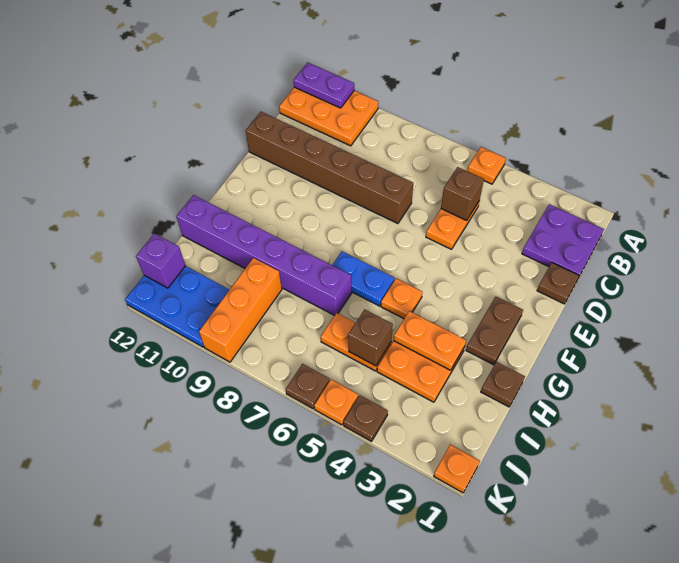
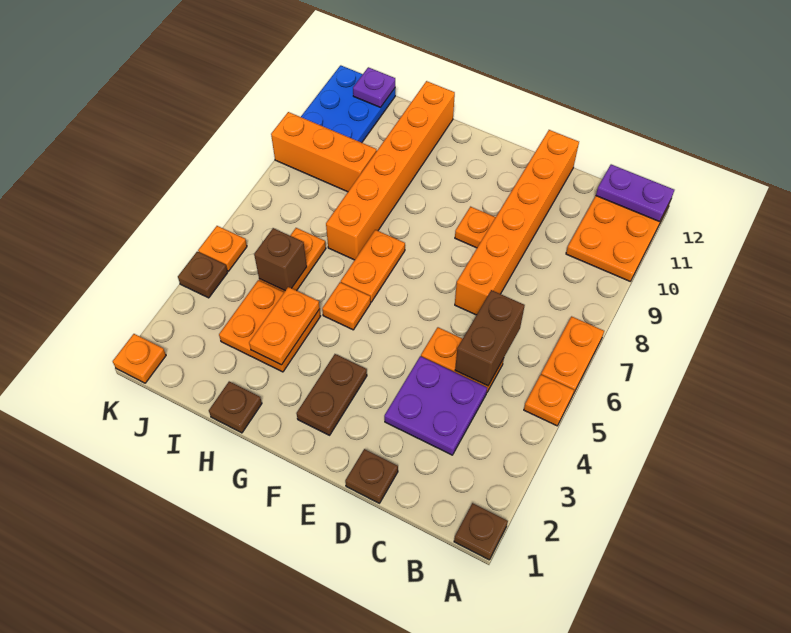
none -> orange 1x2 plate [541,316,604,394]
purple 1x2 plate [294,62,354,108] -> purple 1x2 plate turned to [596,164,674,222]
purple 2x2 plate [522,204,604,278] -> purple 2x2 plate moved to [384,356,487,455]
brown 1x1 brick [441,167,484,220] -> brown 1x2 brick [455,290,525,386]
brown 1x6 brick [246,112,413,224] -> orange 1x6 brick [455,130,579,315]
none -> orange 1x1 plate [455,207,496,248]
brown 1x2 plate [466,297,523,365] -> brown 1x2 plate turned to [296,354,367,435]
blue 1x2 plate [332,251,395,306] -> orange 1x2 plate [341,230,405,302]
purple 1x6 brick [176,195,352,315] -> orange 1x6 brick [326,81,455,260]
purple 1x1 brick [136,234,185,288] -> purple 1x1 plate [353,67,395,107]
brown 1x1 plate [286,364,330,409] -> brown 1x1 plate moved to [454,503,508,560]

